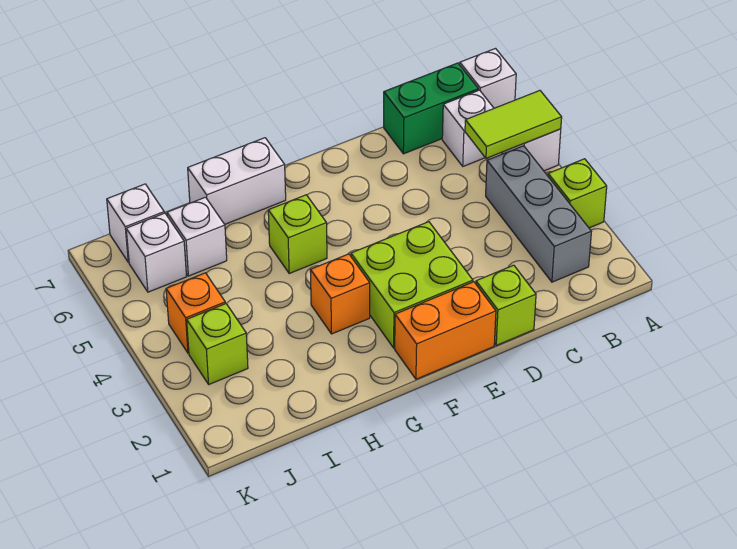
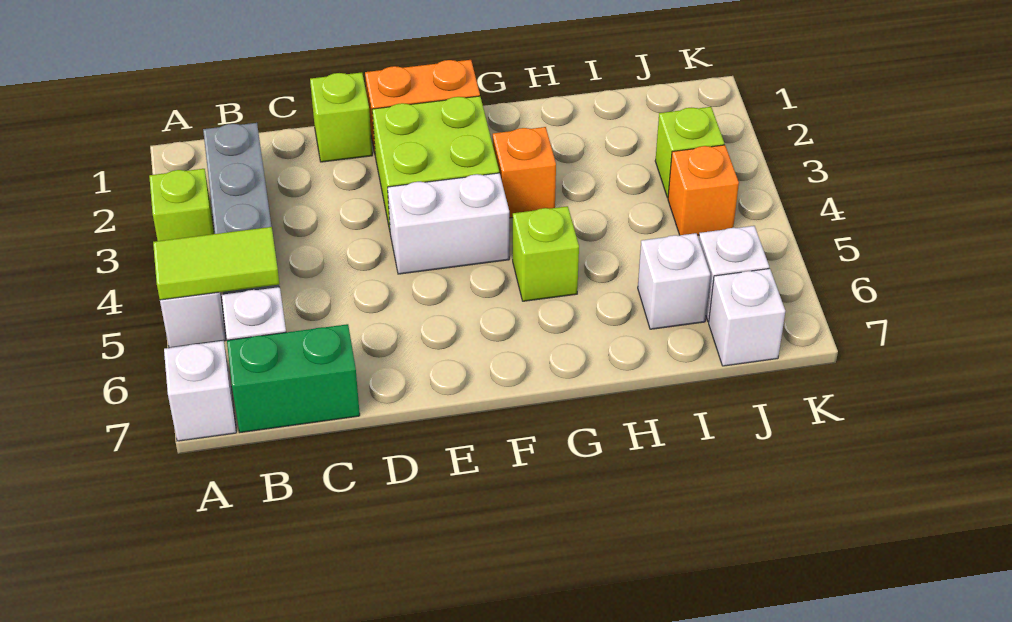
white 1x2 brick [188,138,286,224] -> white 1x2 brick moved to [388,173,509,274]

